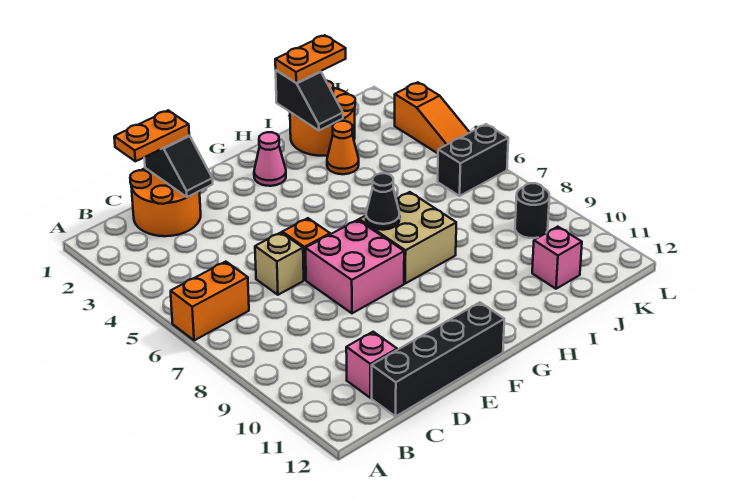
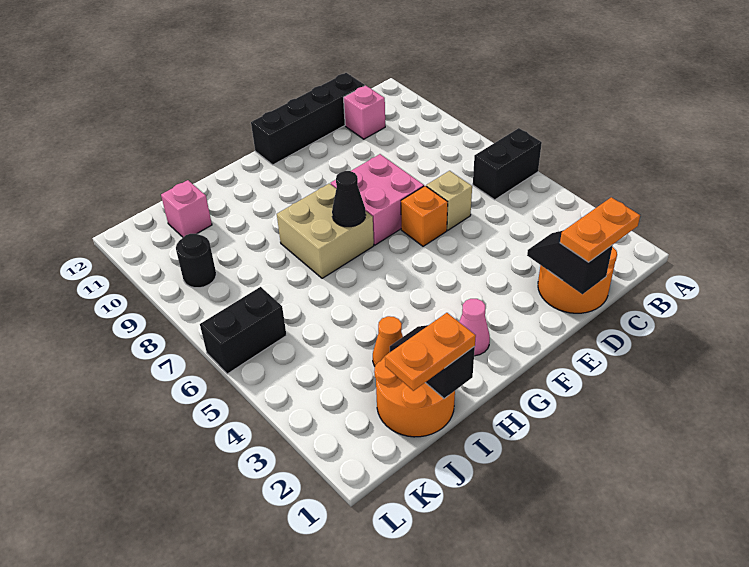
orange 1x2 brick [171,262,249,340] -> black 1x2 brick [473,128,542,200]
orange 1x3 slope [395,82,470,153] -> none

